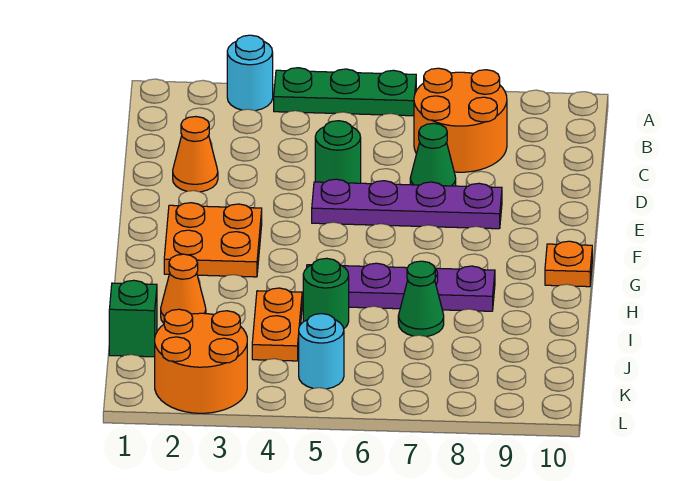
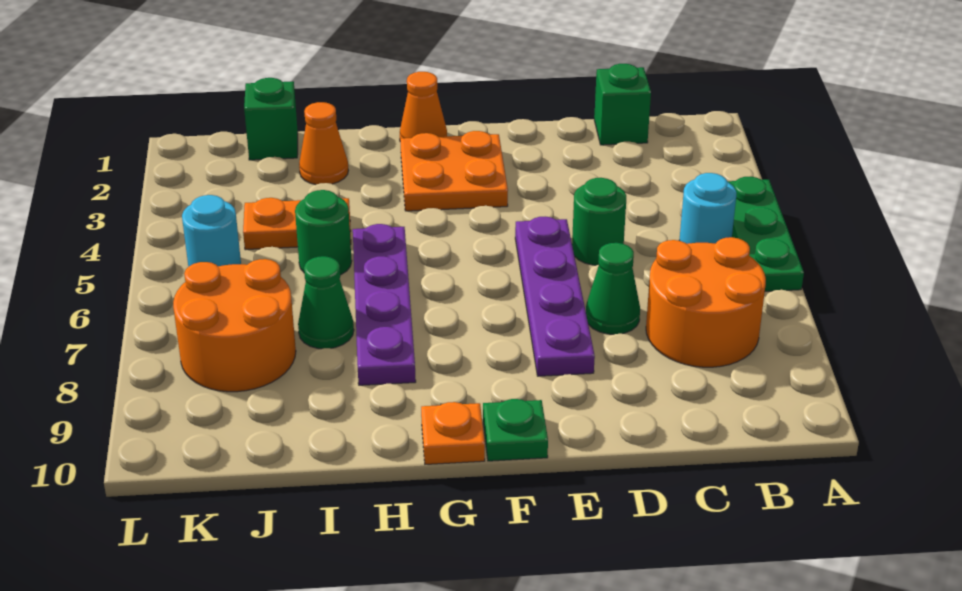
cyan 1x1 round brick [227,35,273,111] -> cyan 1x1 round brick moved to [679,173,736,244]
none -> green 1x1 brick [594,64,651,145]
orange 1x1 cone [173,117,218,192] -> orange 1x1 cone moved to [400,72,447,139]
none -> green 1x1 plate [483,399,548,461]
orange 2x2 round brick [155,309,247,413] -> orange 2x2 round brick moved to [173,259,296,392]

